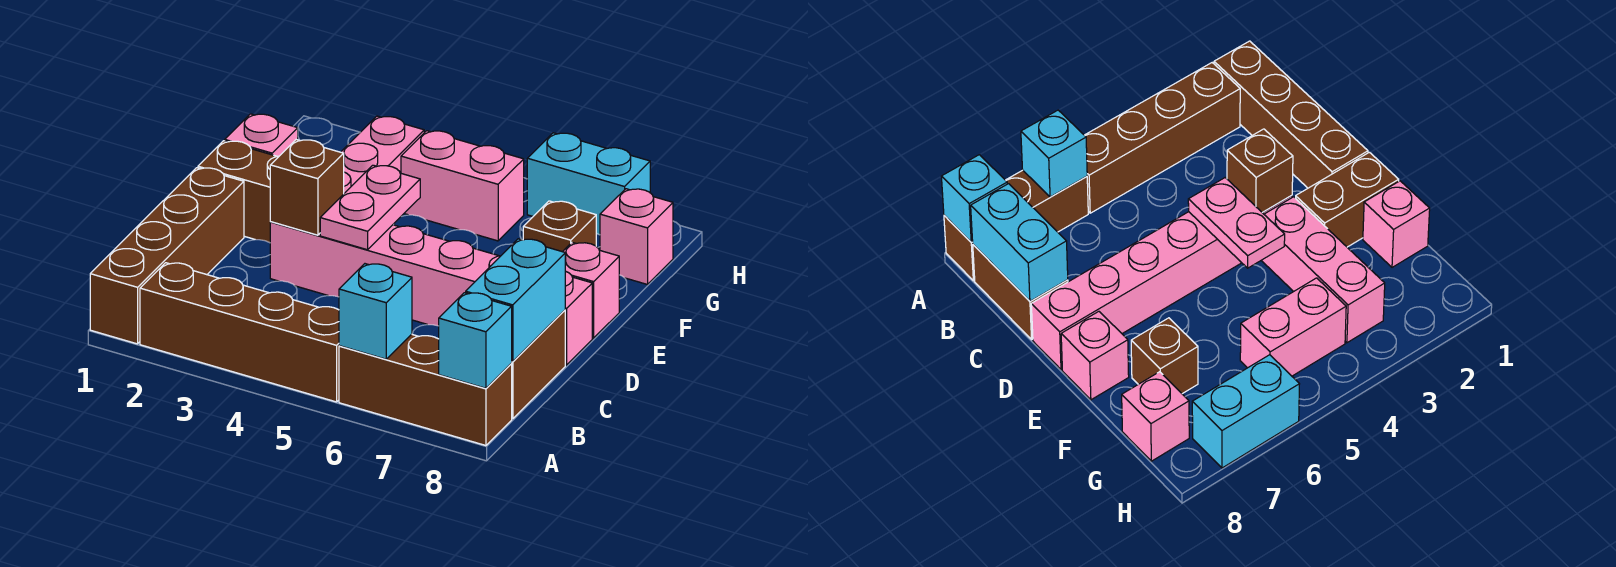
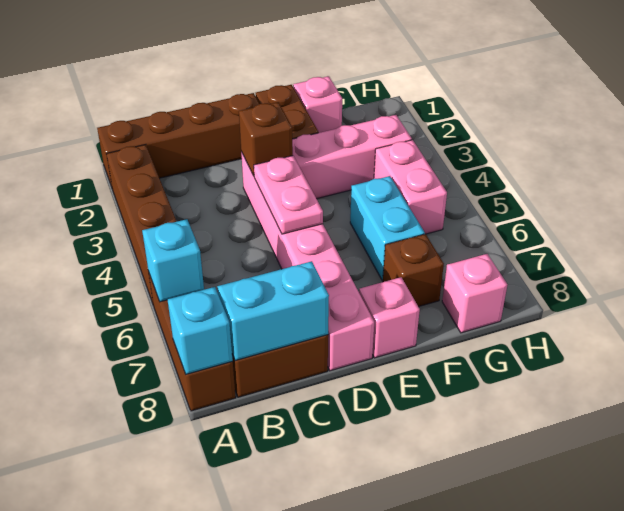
pink 1x2 plate [320,165,420,250] -> pink 1x2 plate turned to [254,156,323,234]
cyan 1x2 brick [527,133,650,235] -> cyan 1x2 brick moved to [350,176,425,280]

